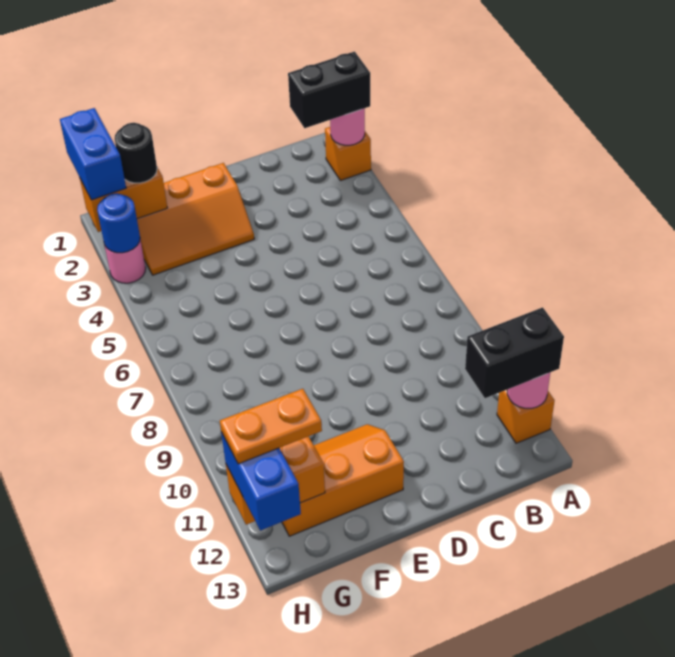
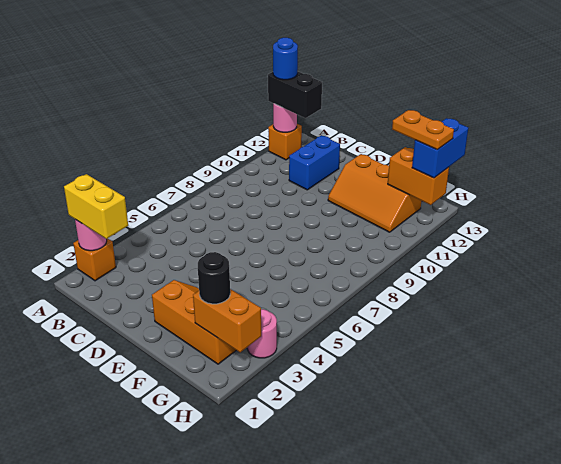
black 1x2 brick [288,52,370,128] -> yellow 1x2 brick [64,174,128,239]
blue 1x2 brick [60,108,126,200] -> blue 1x2 brick moved to [289,135,340,190]
blue 1x1 round brick [97,193,140,253] -> blue 1x1 round brick moved to [273,38,298,80]

